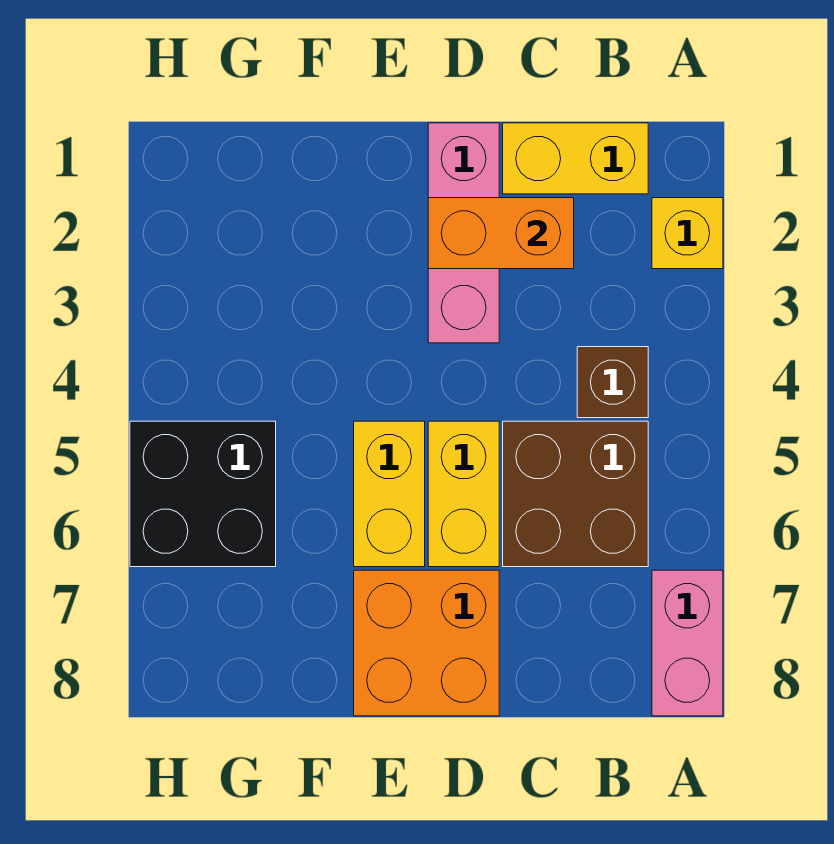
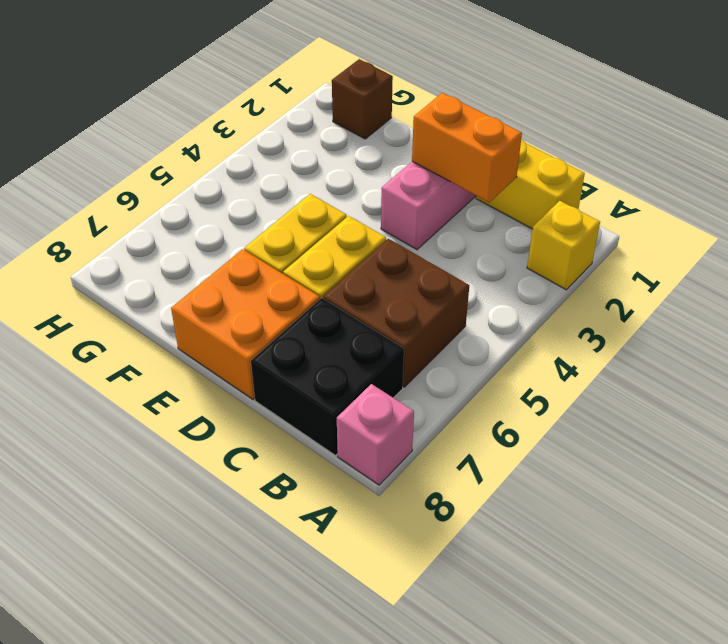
pink 1x2 brick [652,570,723,716] -> pink 1x1 brick [337,384,414,485]
brown 1x1 brick [577,347,648,418] -> brown 1x1 brick moved to [332,59,393,139]
black 2x2 brick [130,421,276,567] -> black 2x2 brick moved to [251,298,404,455]

